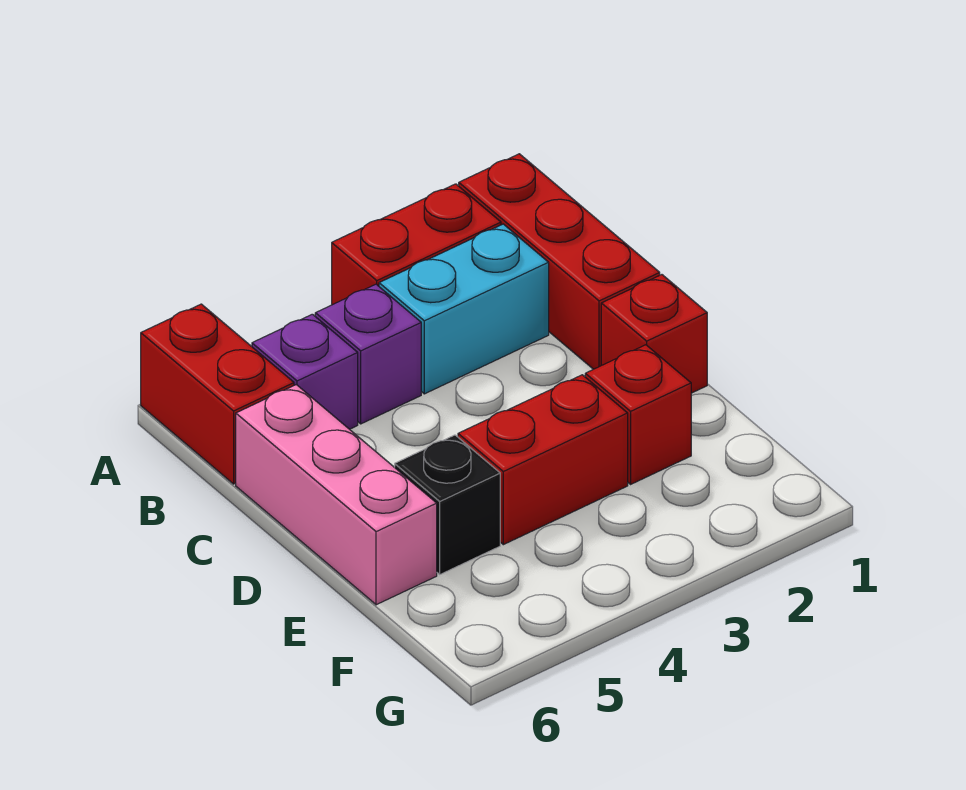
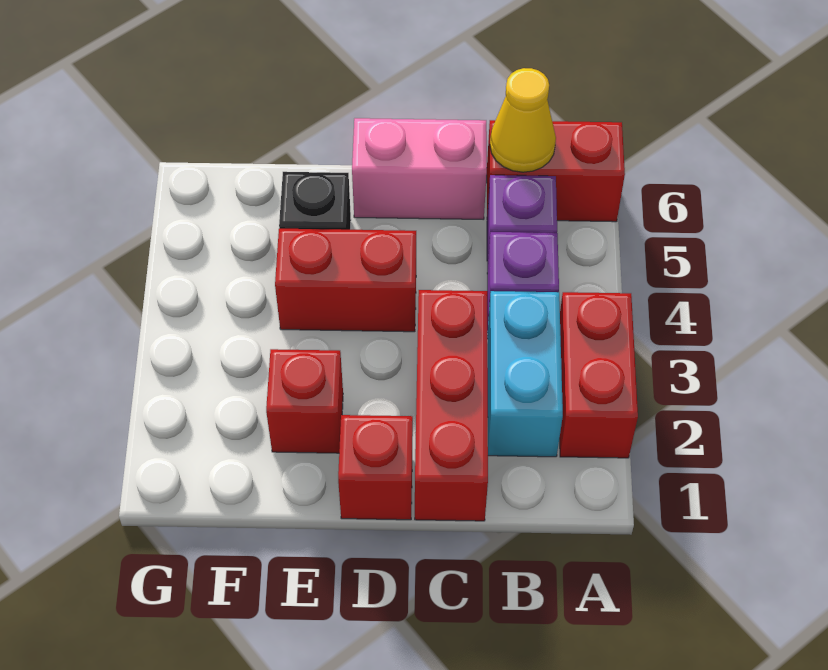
red 1x3 brick [459,154,660,369] -> red 1x3 brick turned to [415,290,488,521]
none -> yellow 1x1 cone [490,68,556,172]
pink 1x3 brick [236,385,437,605] -> pink 1x2 brick [352,118,487,219]
red 1x2 brick [458,375,628,545] -> red 1x2 brick turned to [275,229,416,332]

